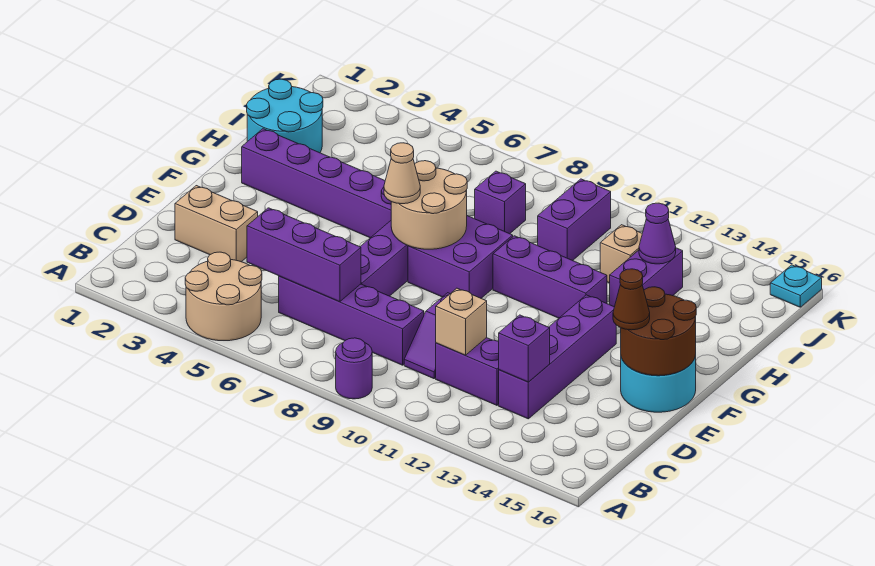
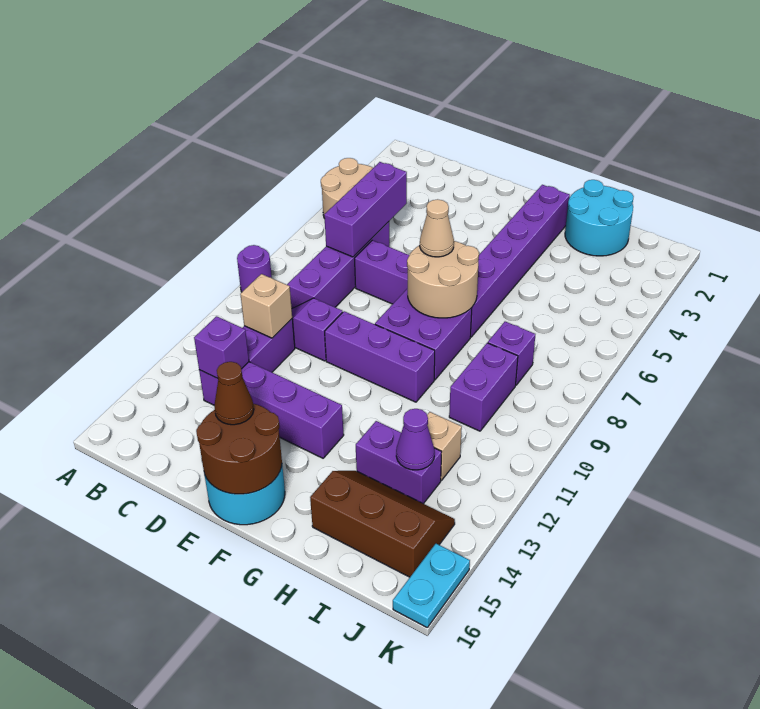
tan 1x2 brick [175,186,258,262] -> none
purple 1x3 brick [493,236,607,318] -> purple 1x3 brick turned to [325,311,435,402]
none -> brown 2x3 slope [310,471,455,577]
purple 1x2 brick [538,179,611,261] -> purple 1x2 brick turned to [449,343,518,431]
cyan 1x1 plate [770,265,822,307] -> cyan 1x2 plate [393,544,470,627]

